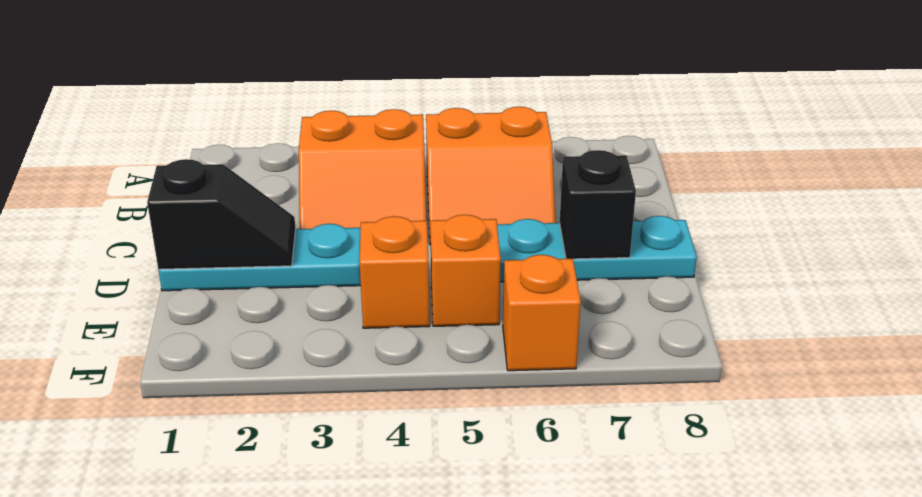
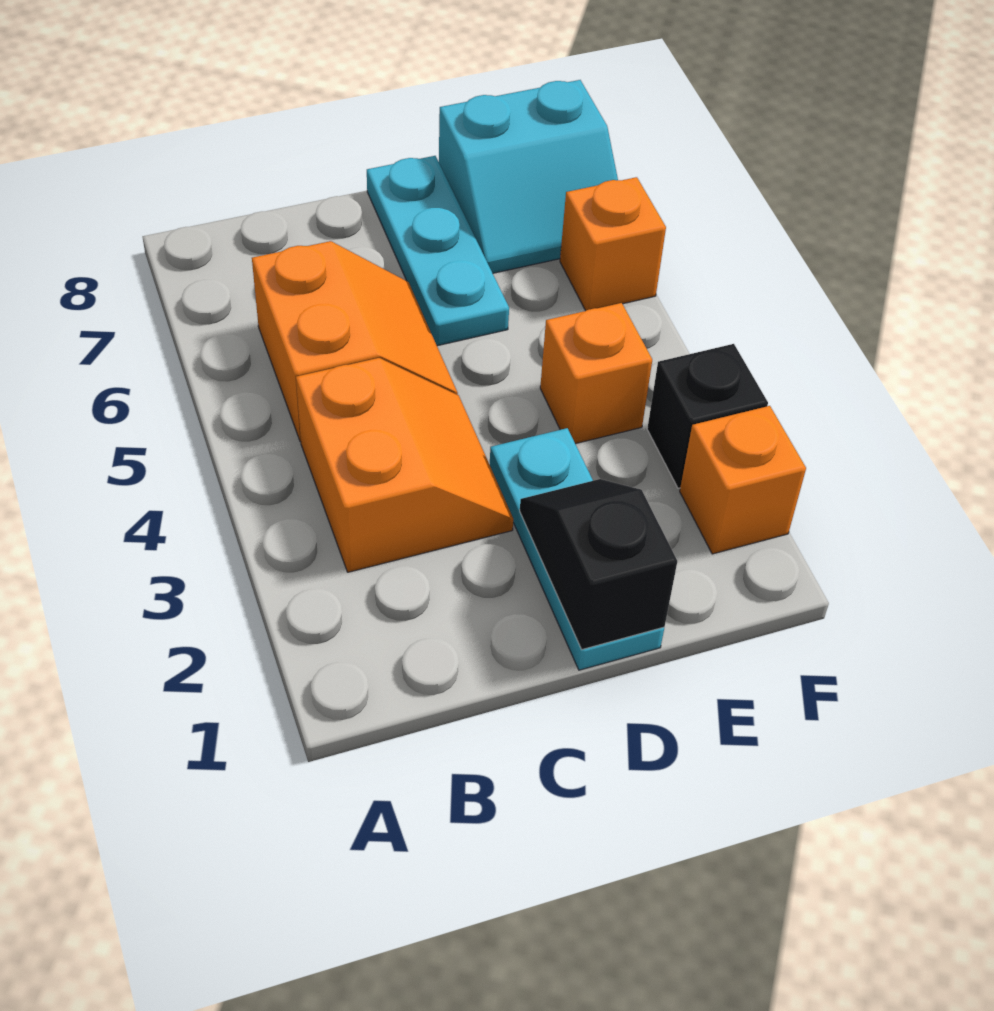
black 1x1 brick [560,150,636,259] -> black 1x1 brick moved to [647,344,768,488]
orange 1x1 brick [430,215,501,326] -> orange 1x1 brick moved to [680,406,806,554]
none -> cyan 2x2 slope [439,80,618,273]

